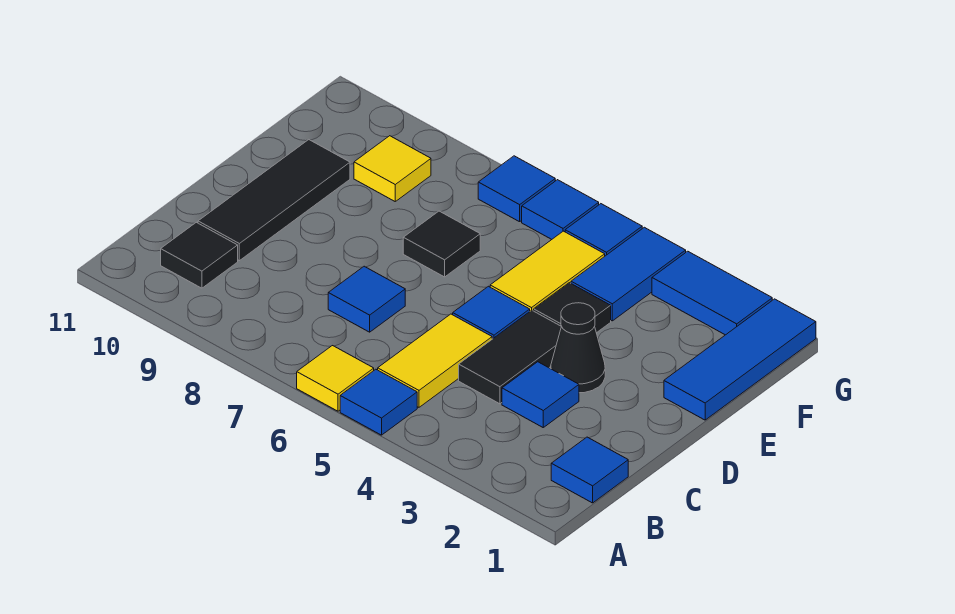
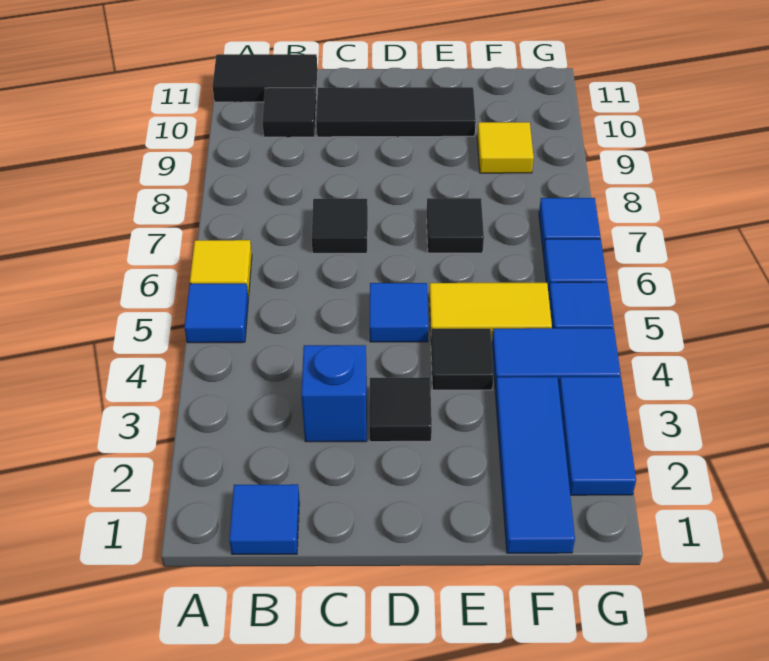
yellow 1x2 tile [378,314,492,407] -> none
blue 1x1 tile [502,362,579,427] -> blue 1x1 brick [301,345,367,442]
black 1x2 tile [459,310,561,404] -> black 1x2 tile moved to [213,54,317,102]
blue 1x1 tile [328,266,405,332] -> black 1x1 tile [312,199,368,253]
black 1x1 cone [551,303,605,393] -> black 1x1 tile [369,377,432,442]
blue 1x3 tile [664,299,816,420] -> blue 1x3 tile turned to [495,377,575,553]

